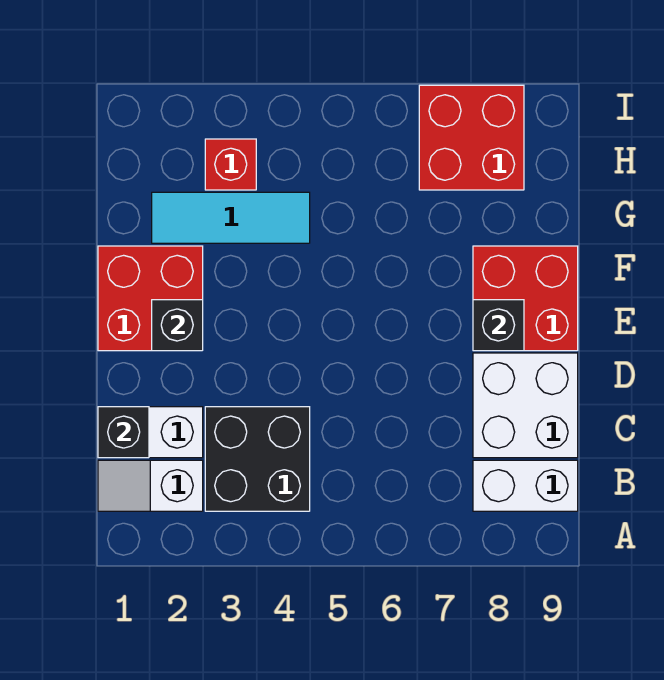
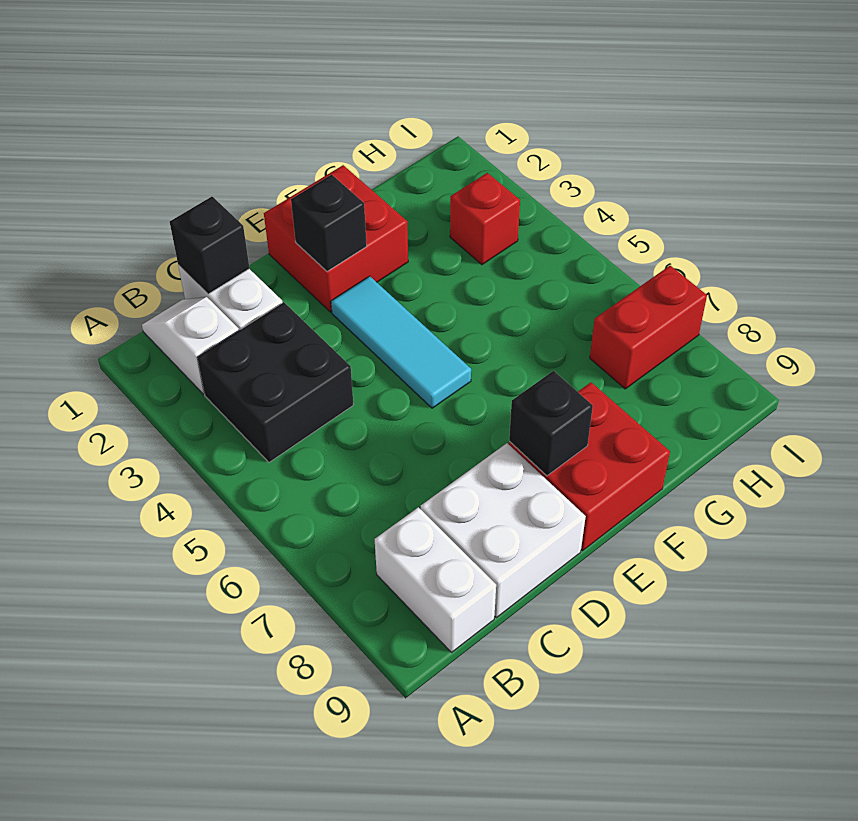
cyan 1x3 tile [152,192,310,243] -> cyan 1x3 tile moved to [331,276,471,408]
red 2x2 brick [419,85,524,190] -> red 1x2 brick [590,266,707,389]

